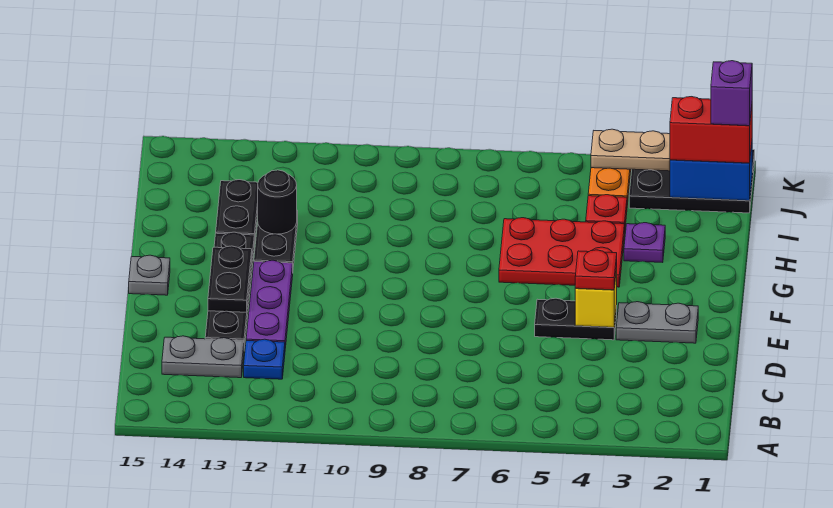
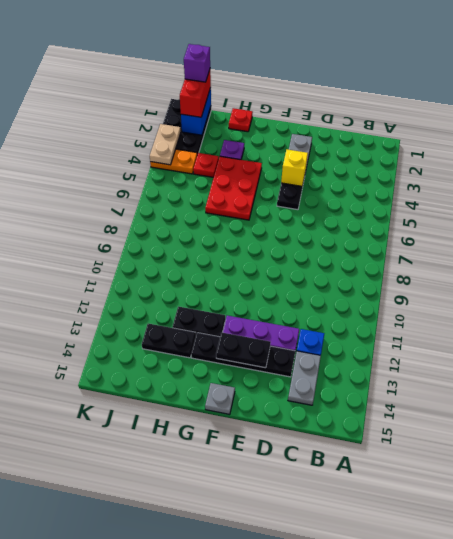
red 1x1 plate [575,250,617,290] -> red 1x1 plate moved to [229,108,253,132]
black 1x1 round brick [258,170,297,234] -> none

